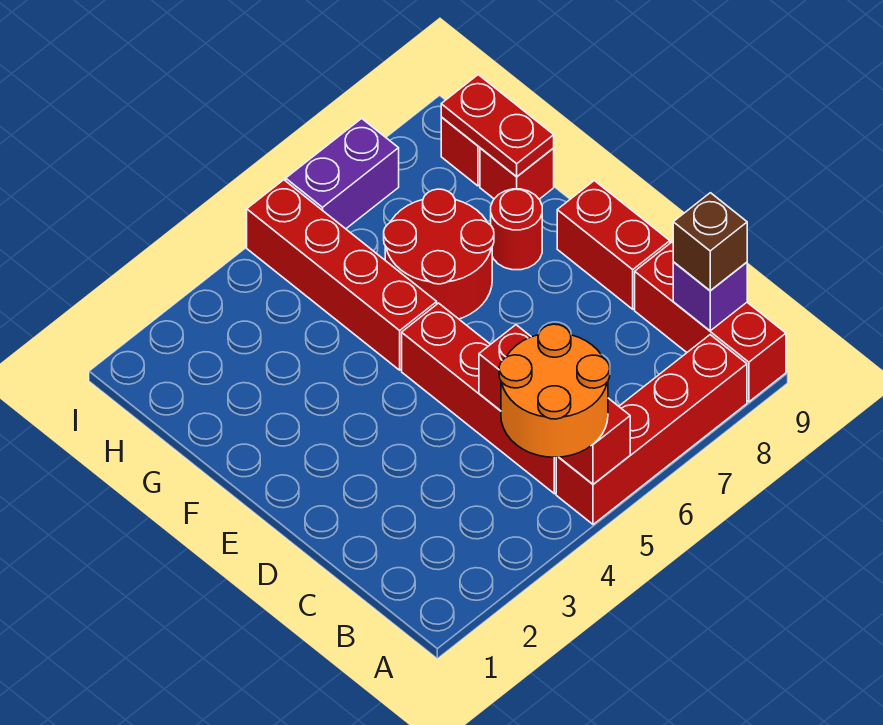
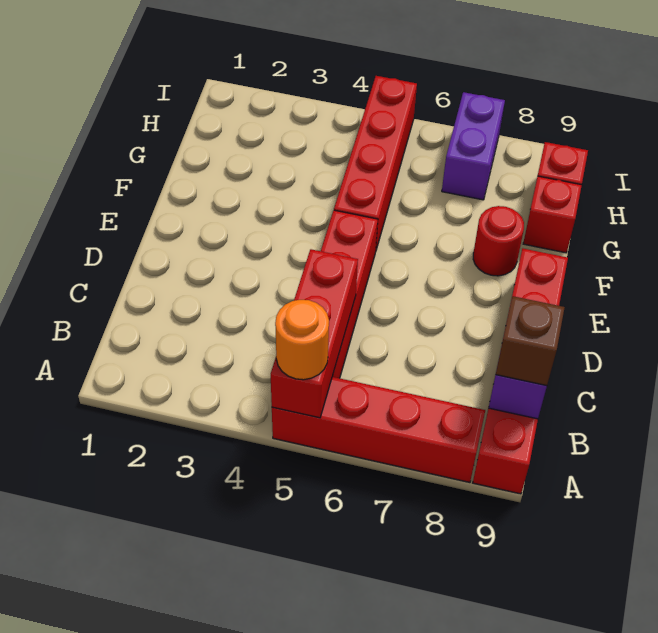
orange 2x2 round brick [499,324,610,457] -> orange 1x1 round brick [275,300,329,380]
red 2x2 round brick [384,189,494,319] -> none
red 1x2 plate [441,75,554,177] -> none
purple 1x2 brick [286,118,399,229] -> purple 1x2 brick turned to [442,92,505,200]

